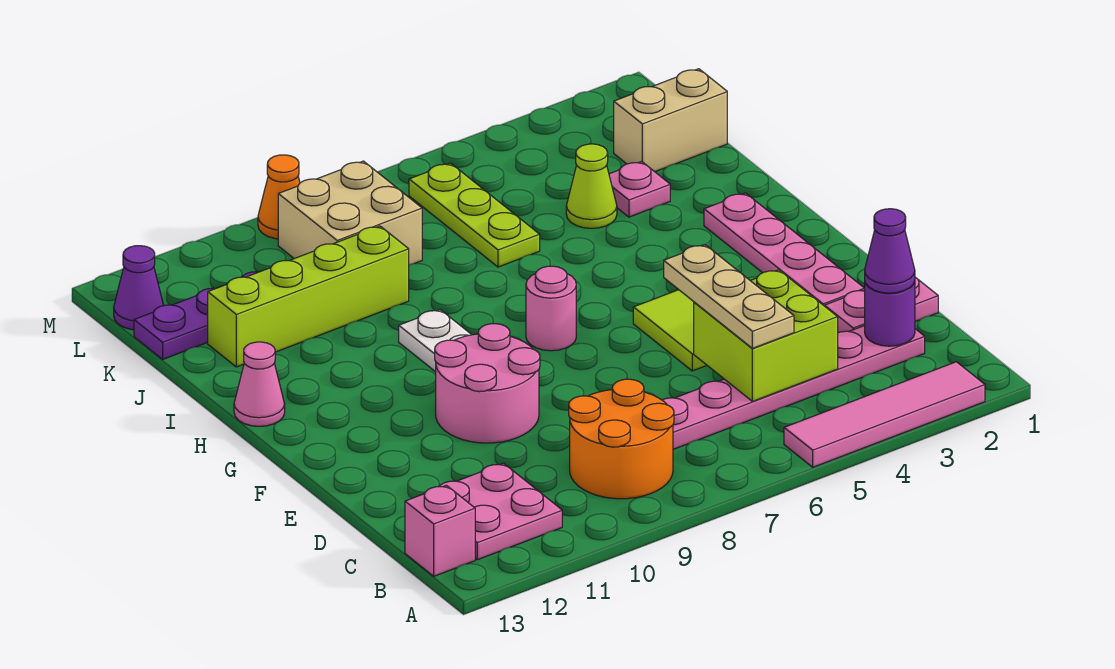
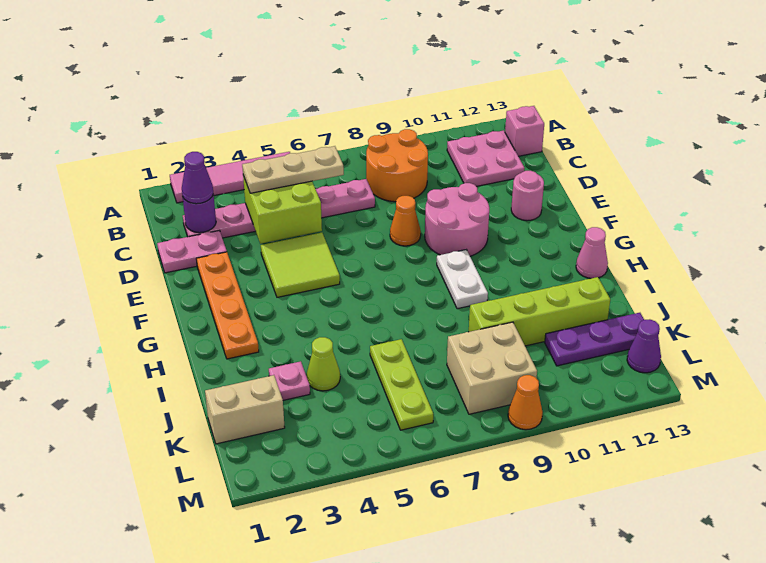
tan 1x3 plate [664,245,794,348] -> tan 1x3 plate turned to [242,146,344,193]
pink 1x4 plate [704,193,865,306] -> orange 1x4 plate [196,252,259,359]
none -> orange 1x1 cone [390,196,421,246]
pink 1x1 round brick [526,266,576,351] -> pink 1x1 round brick moved to [511,171,544,221]

